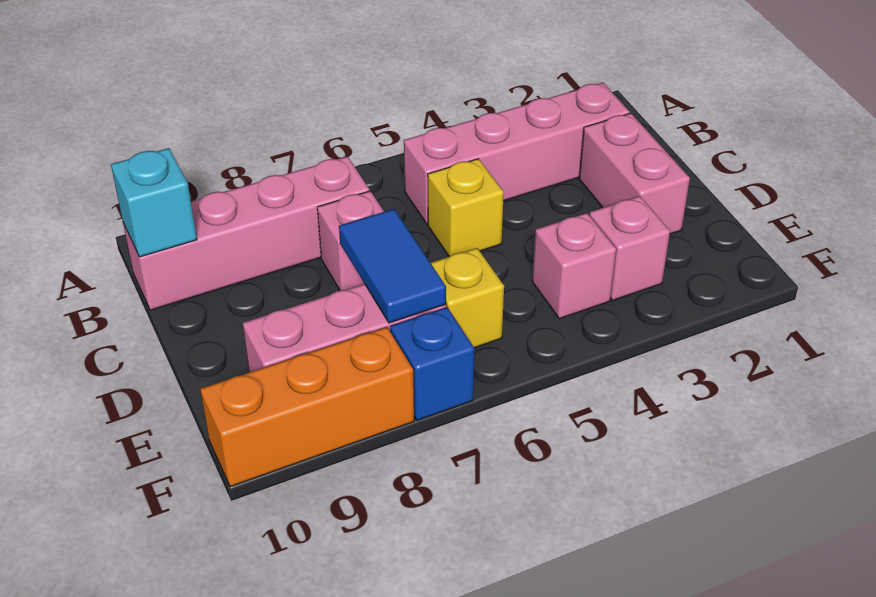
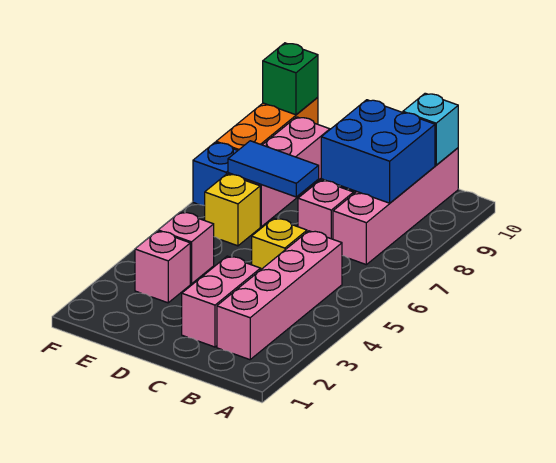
none -> blue 2x2 brick [321,100,435,203]
pink 1x2 brick [579,113,690,234] -> pink 1x2 brick turned to [182,256,261,347]
none -> green 1x1 brick [263,43,318,115]

